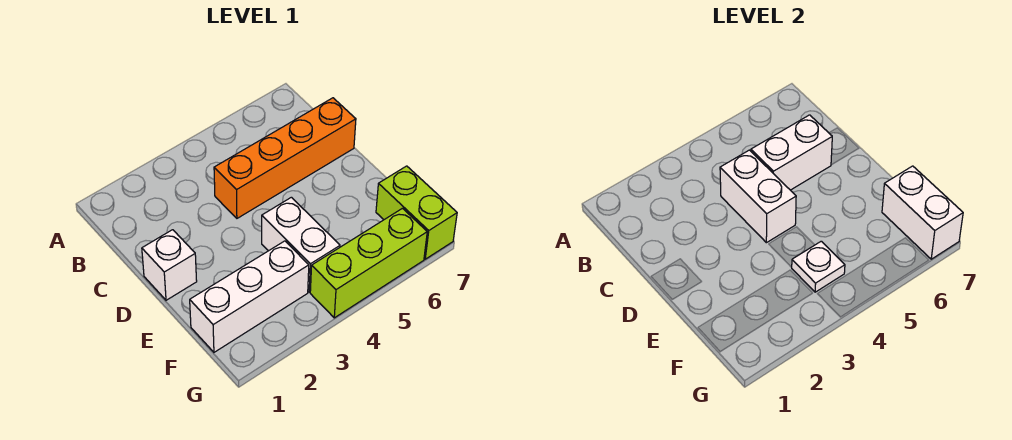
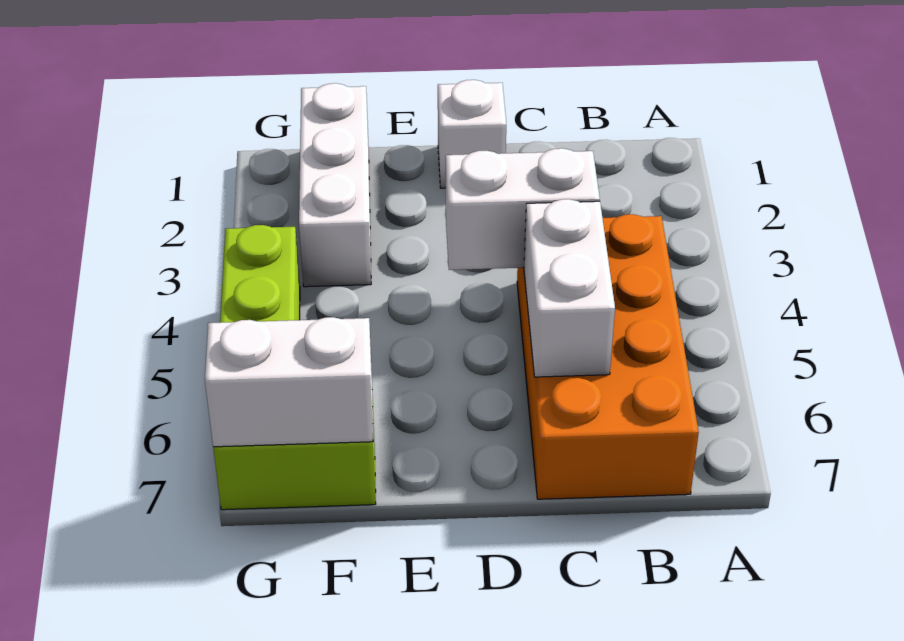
orange 1x4 brick [214,98,356,218] -> orange 2x4 brick [517,214,699,499]
white 1x2 brick [262,197,340,292] -> none
white 1x1 plate [791,241,845,292] -> none

